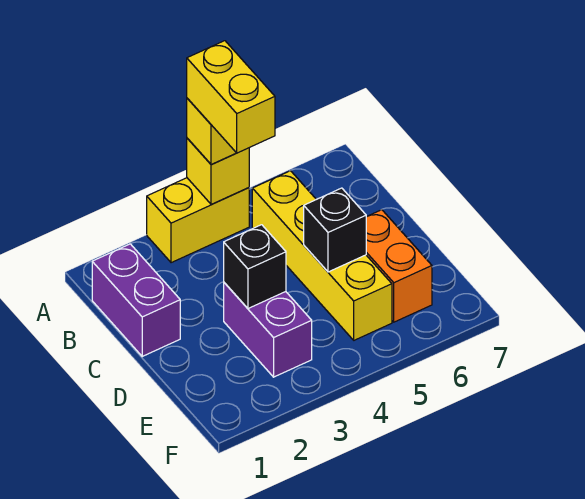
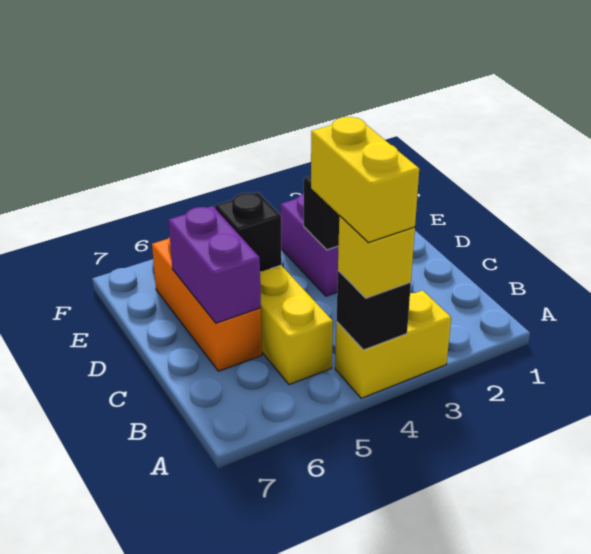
yellow 1x1 brick [187,138,249,204] -> black 1x1 brick [336,271,411,350]
purple 1x2 brick [92,244,180,356] -> purple 1x2 brick moved to [168,206,261,323]
orange 1x2 brick [366,210,432,322] -> orange 1x3 brick [152,237,262,371]

